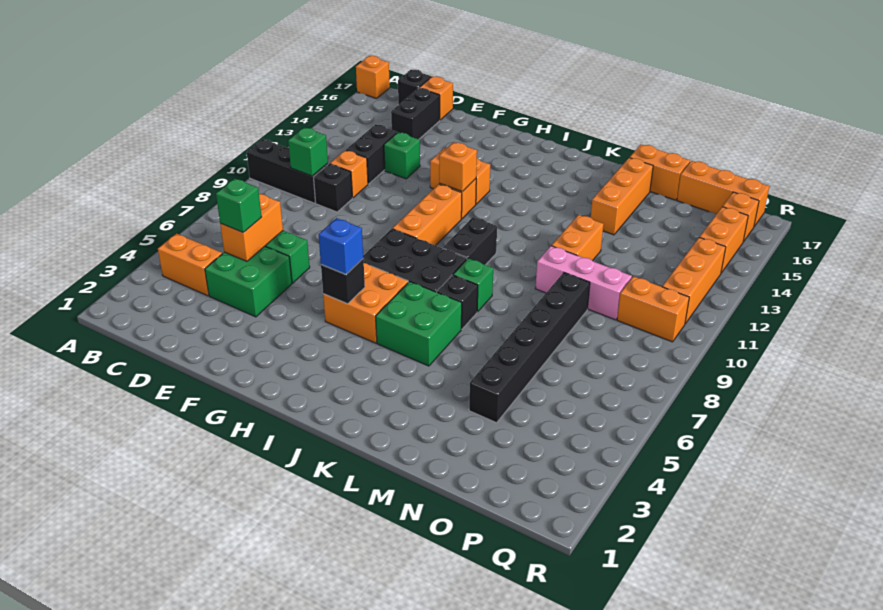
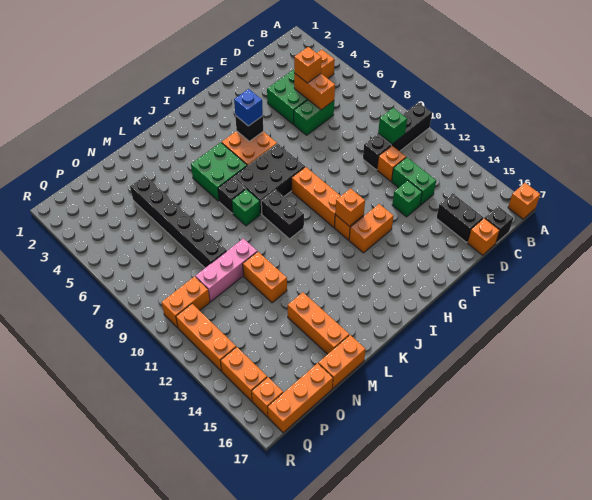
green 1x1 brick [216,179,262,232] -> orange 1x1 brick [294,47,322,83]
black 1x2 brick [346,124,397,184] -> green 1x2 brick [392,157,436,205]

